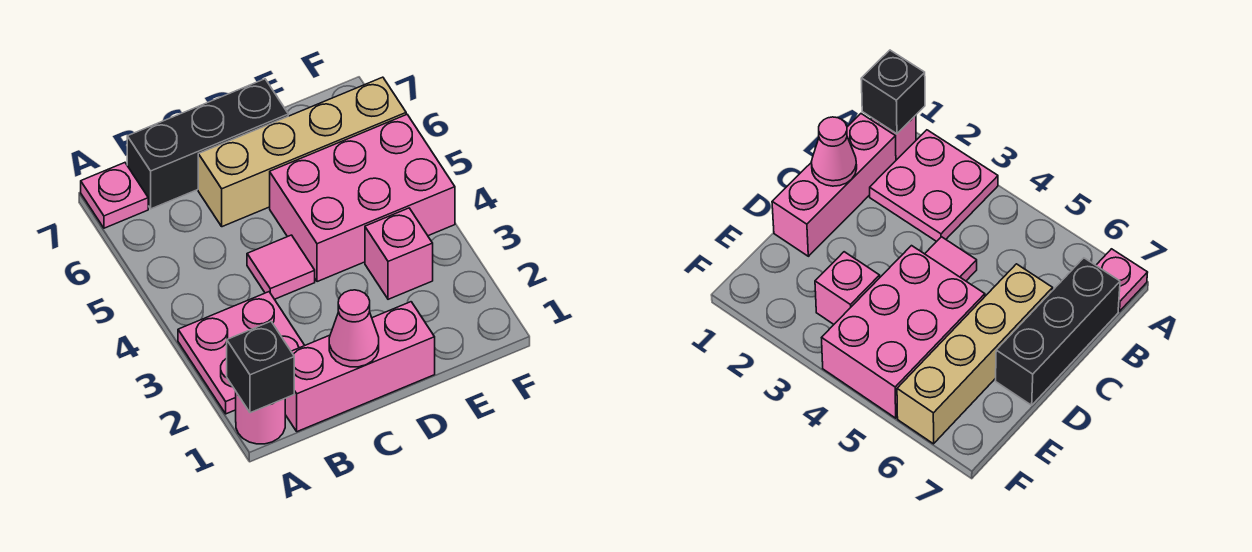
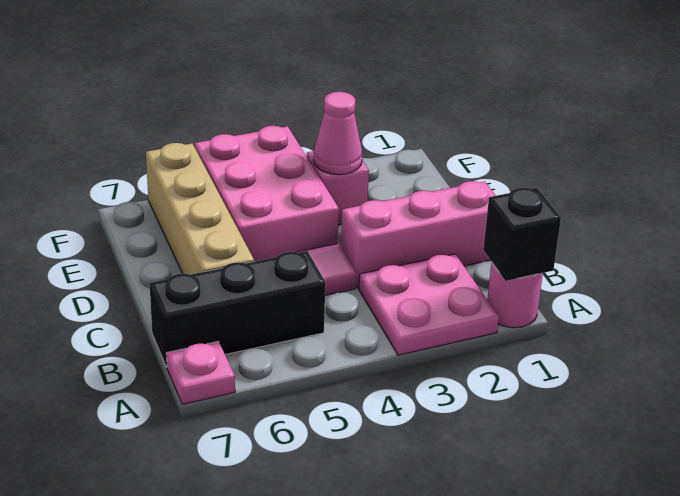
pink 1x3 brick [285,302,435,432] -> pink 1x3 brick turned to [341,181,496,288]
black 1x3 brick [127,79,288,209] -> black 1x3 brick turned to [149,251,325,367]
pink 1x1 cone [329,290,379,367] -> pink 1x1 cone moved to [313,92,362,175]

